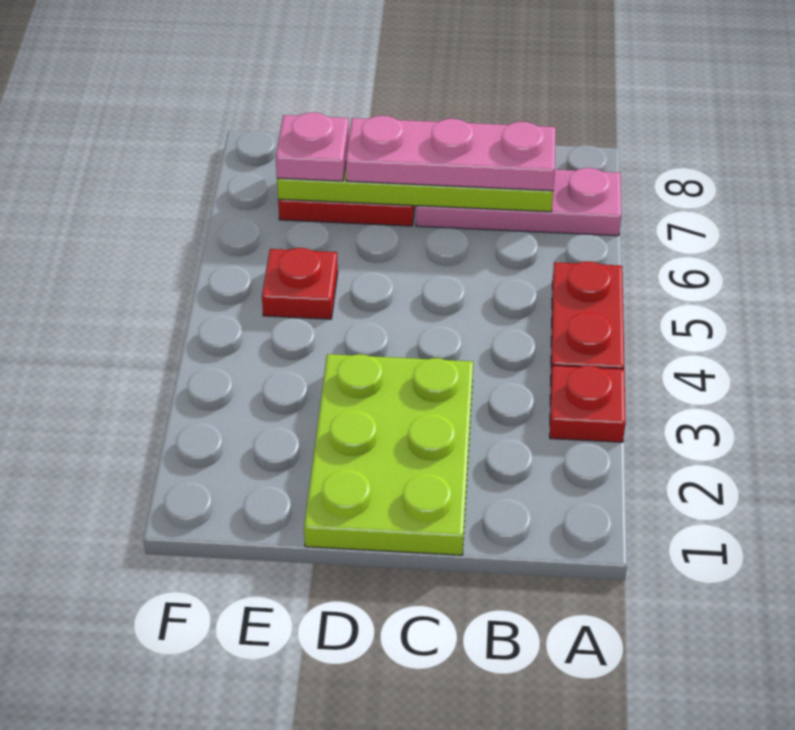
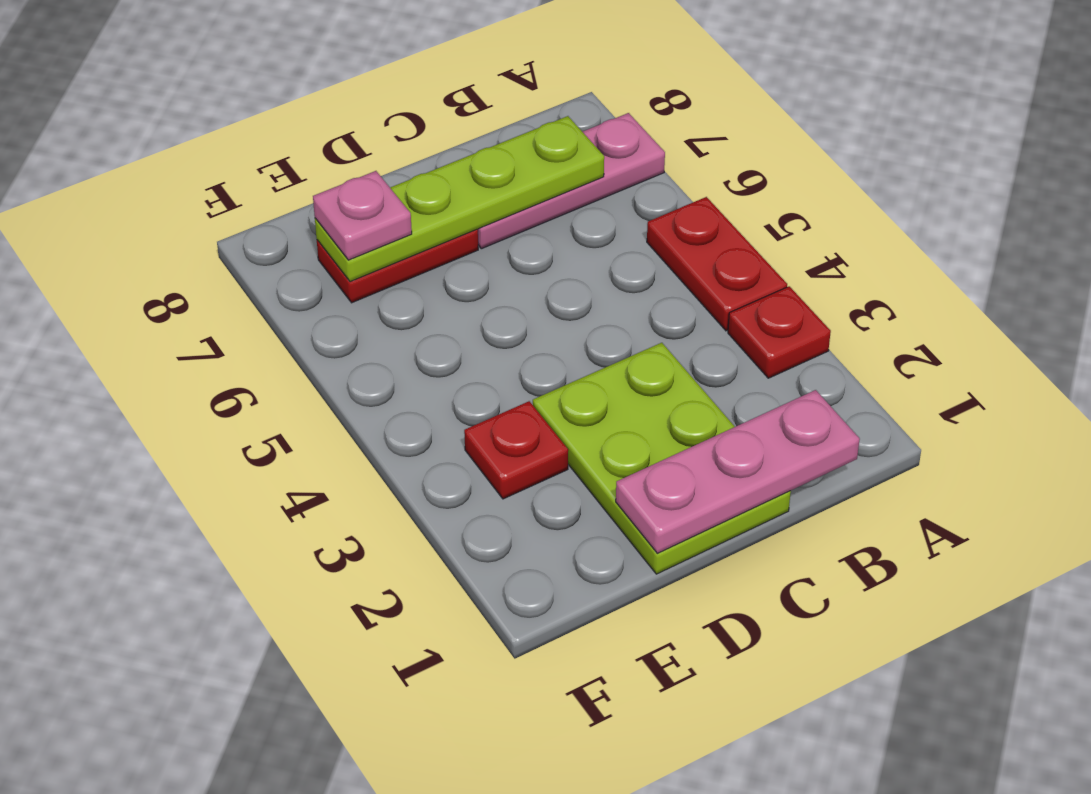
pink 1x3 plate [346,116,556,191] -> pink 1x3 plate moved to [616,390,860,553]
red 1x1 plate [262,248,338,319] -> red 1x1 plate moved to [464,401,568,499]

